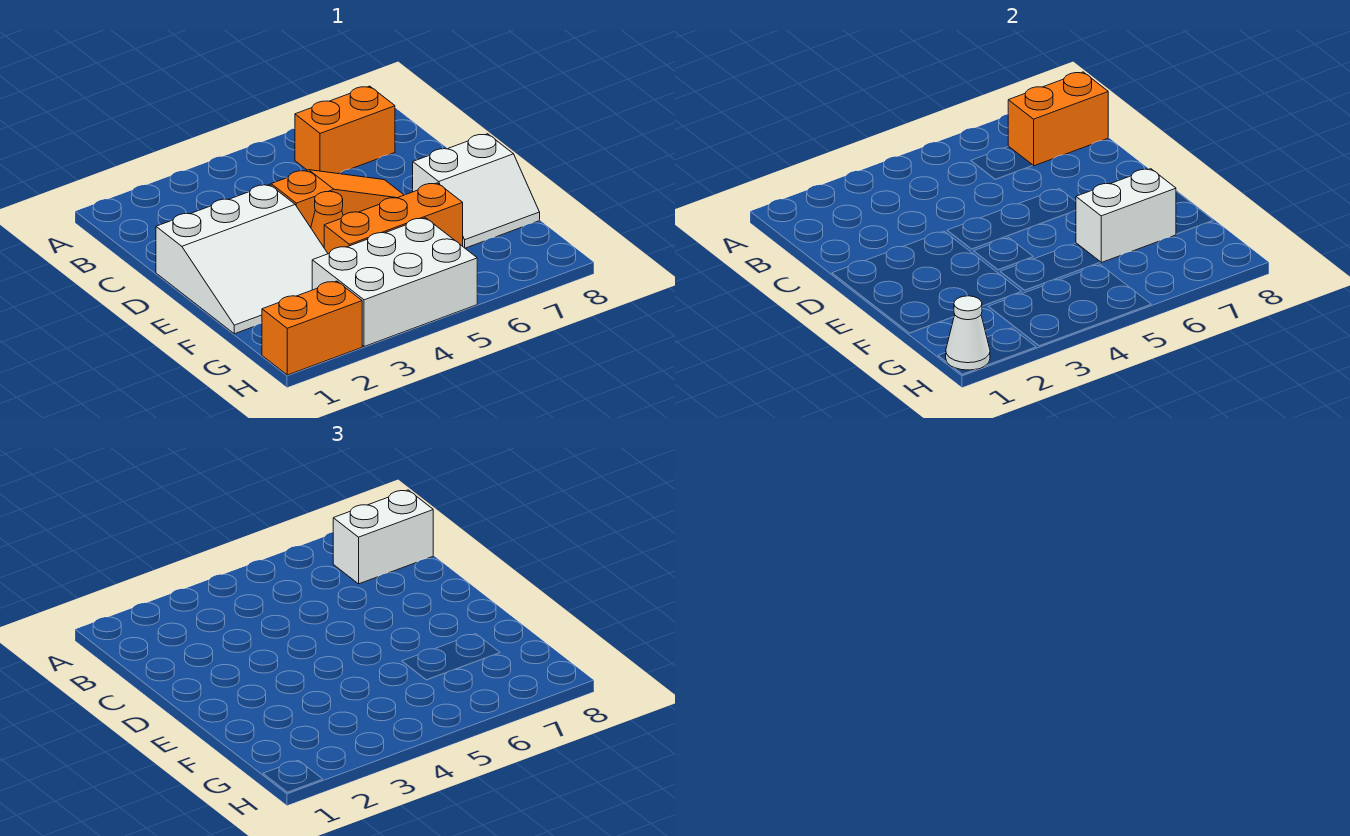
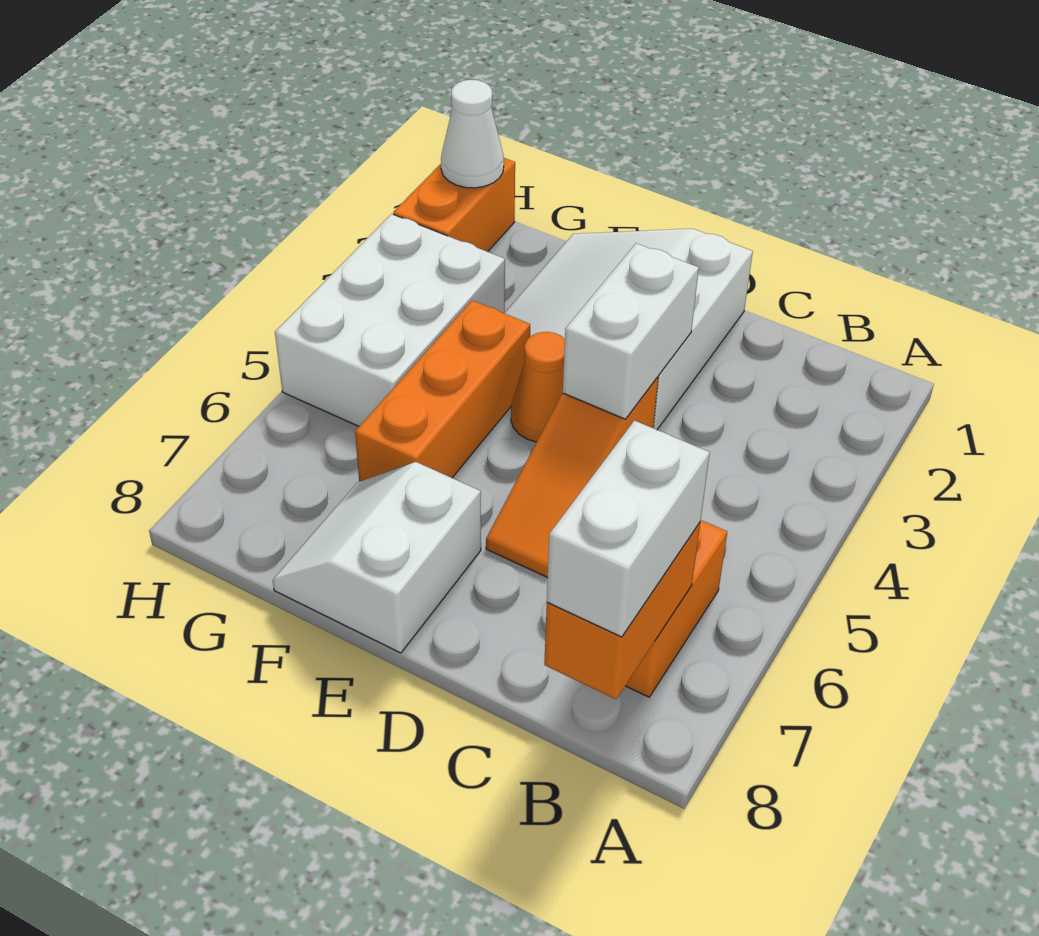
white 1x2 brick [1076,169,1176,263] -> white 1x2 brick moved to [563,243,699,419]

